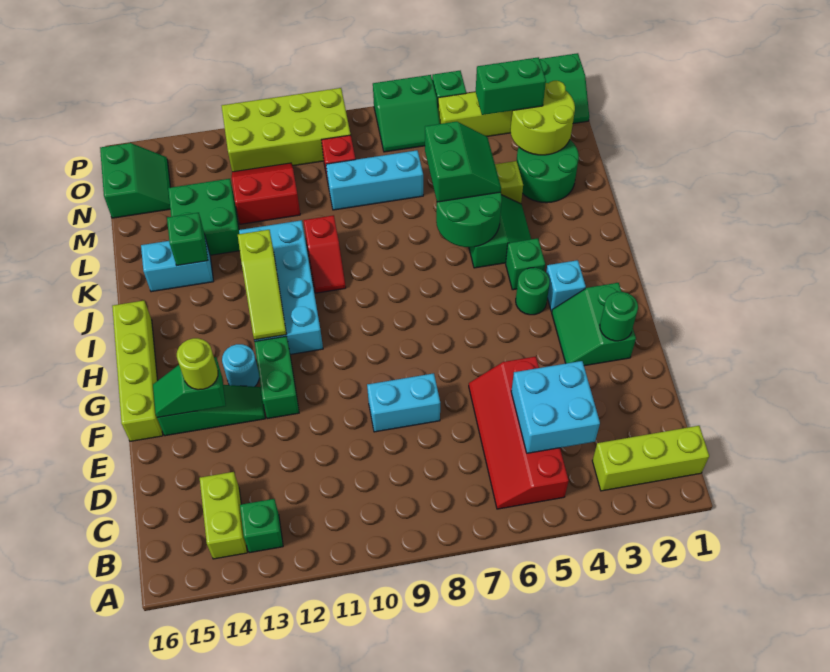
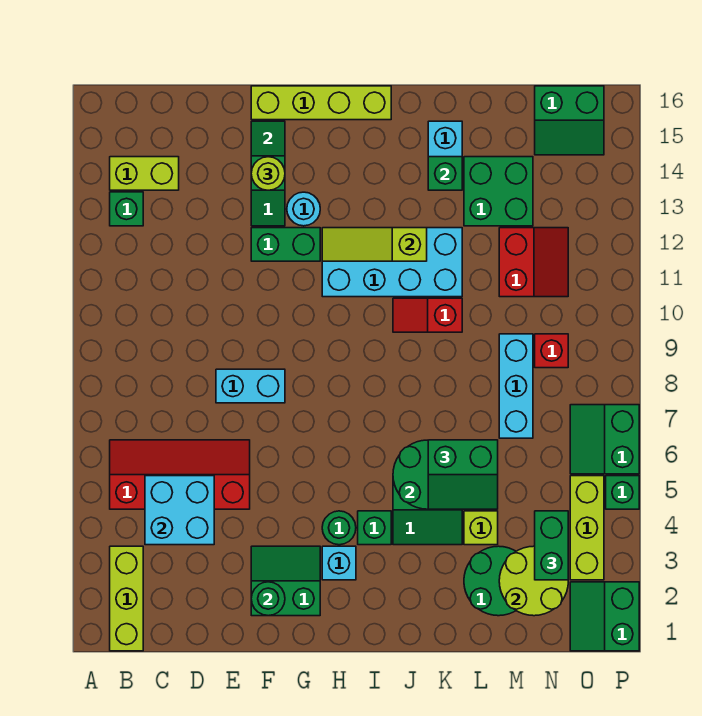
cyan 1x2 brick [367,373,440,432] -> cyan 1x2 brick turned to [216,369,285,403]
lime 2x4 brick [222,88,351,172] -> none

